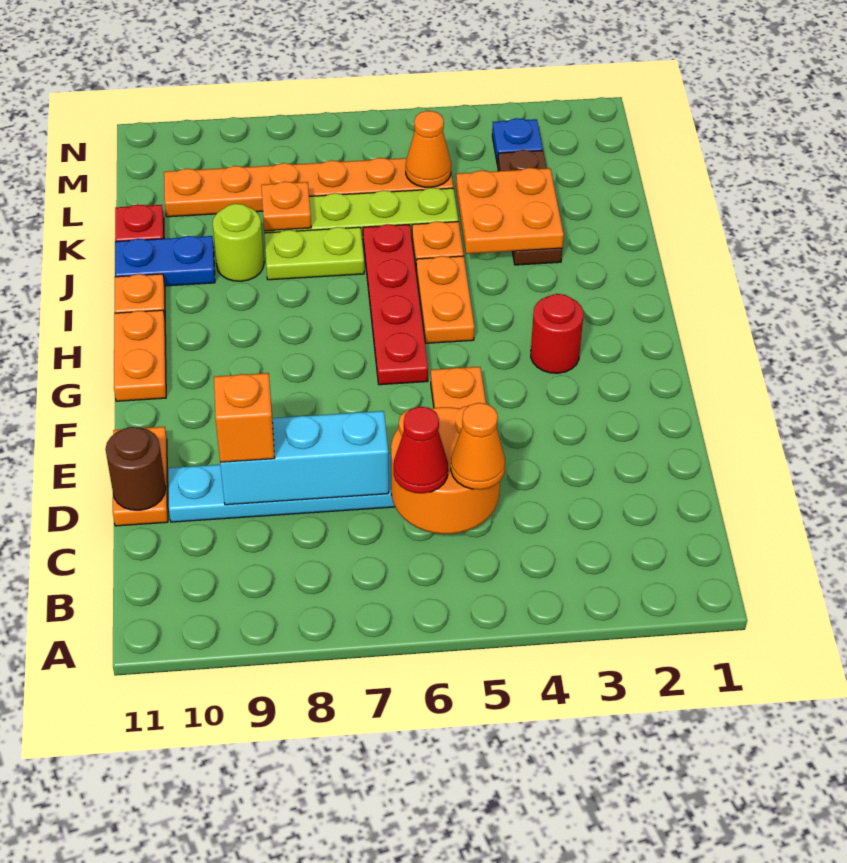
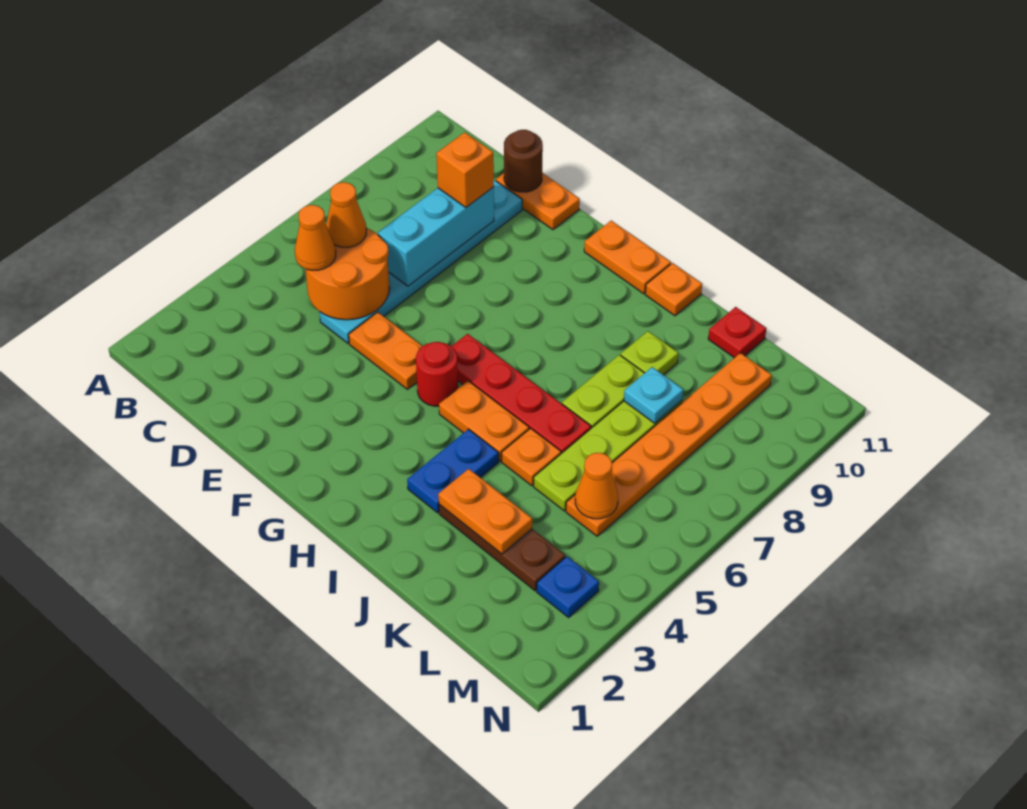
red 1x1 cone [394,407,448,493] -> orange 1x1 cone [326,182,366,247]
red 1x1 round brick [531,294,583,373] -> red 1x1 round brick moved to [416,342,458,406]
orange 2x2 plate [456,168,564,254] -> orange 1x2 plate [438,469,532,554]
lime 1x1 round brick [213,204,264,281] -> lime 1x1 plate [621,331,678,375]
blue 1x2 plate [115,236,215,286] -> blue 1x2 plate moved to [407,429,499,513]
orange 1x1 plate [261,181,311,231] -> cyan 1x1 plate [624,367,683,423]

